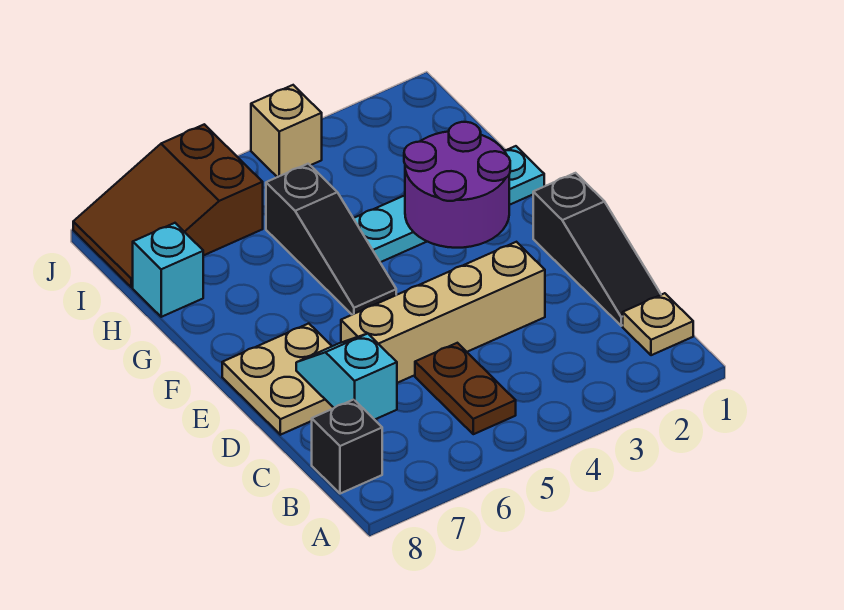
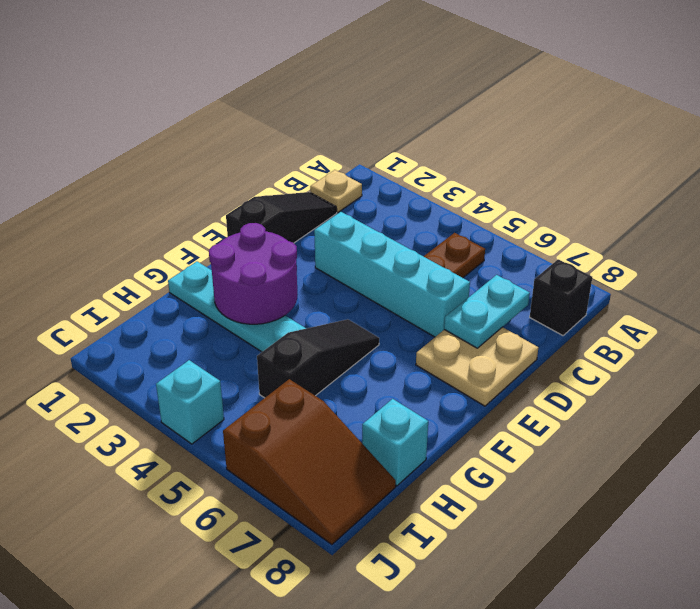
cyan 1x2 slope [296,334,397,420] -> cyan 1x2 plate [444,275,530,348]
tan 1x4 brick [341,242,545,383] -> cyan 1x4 brick [314,212,470,337]
tan 1x1 brick [251,85,322,177] -> cyan 1x1 brick [156,360,224,444]

